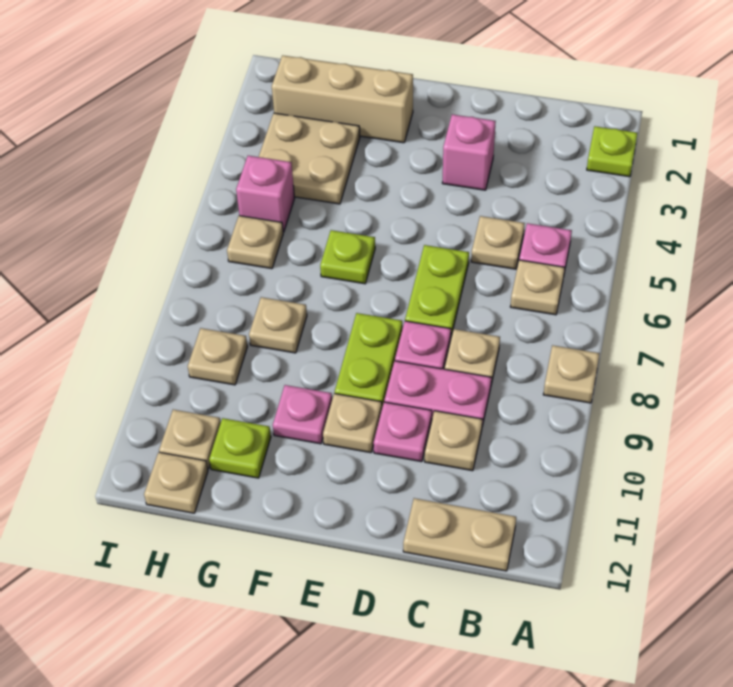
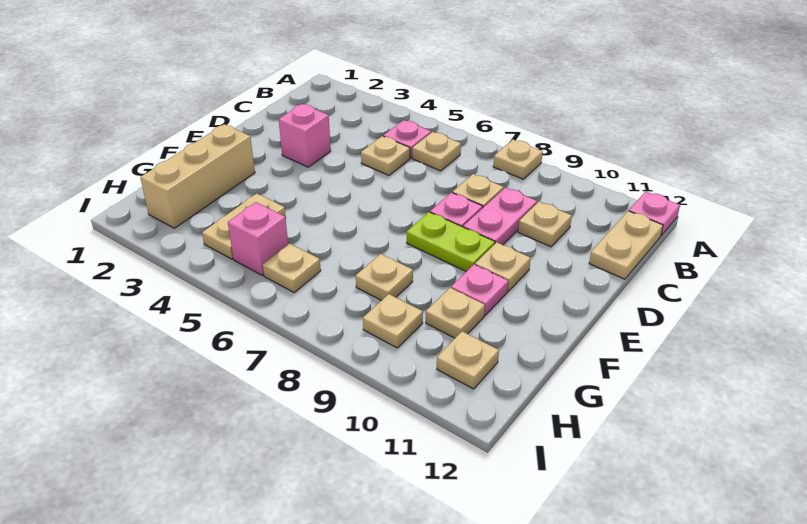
lime 1x1 plate [587,126,638,177] -> none
lime 1x2 plate [405,245,469,336] -> none
pink 1x1 plate [374,402,432,462] -> pink 1x1 plate moved to [629,192,680,236]
lime 1x1 plate [320,230,375,284] -> none
tan 2x2 plate [259,113,360,204] -> tan 1x2 plate [202,194,286,259]
lime 1x1 plate [209,418,271,478] -> none
tan 1x1 plate [144,452,208,513] -> tan 1x1 plate moved to [426,288,485,338]

